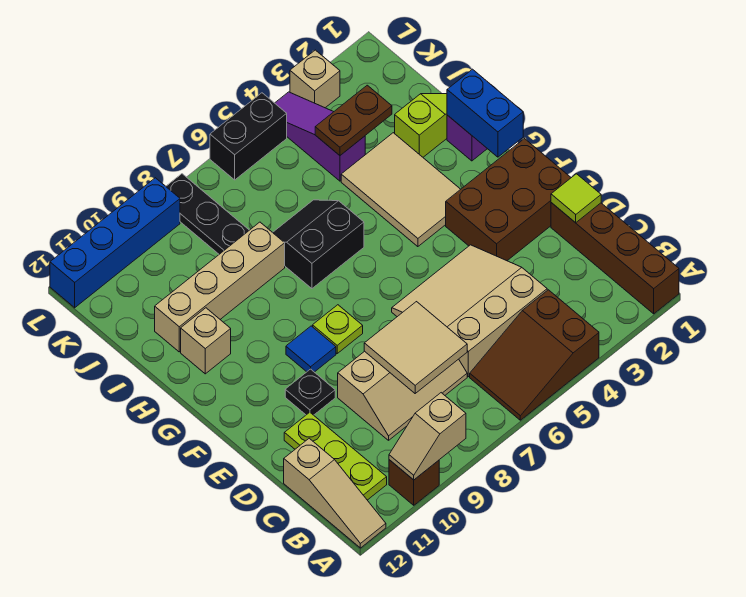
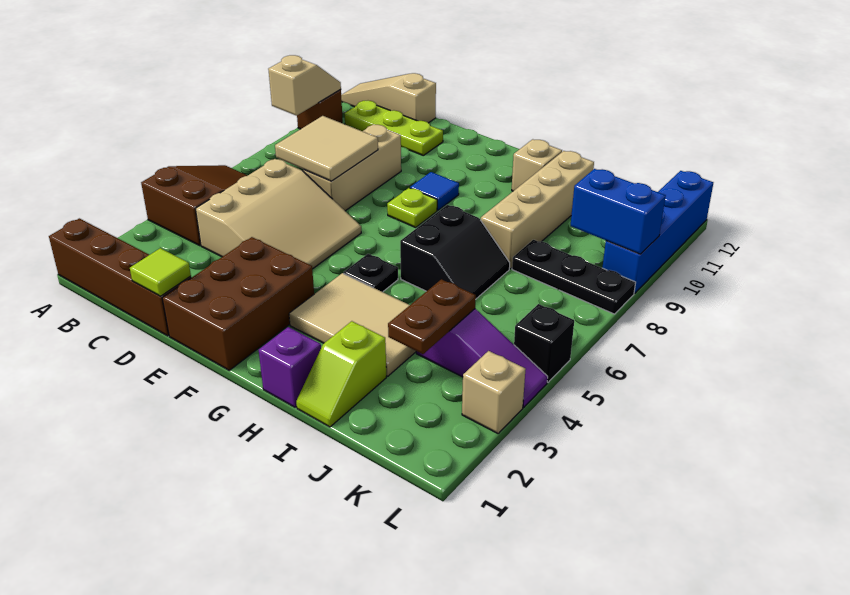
black 1x1 plate [285,369,335,415] -> black 1x1 plate moved to [344,254,398,292]
blue 1x2 brick [447,69,523,157] -> blue 1x2 brick moved to [571,169,666,254]
black 1x2 brick [210,93,287,180] -> black 1x1 brick [514,304,574,382]

